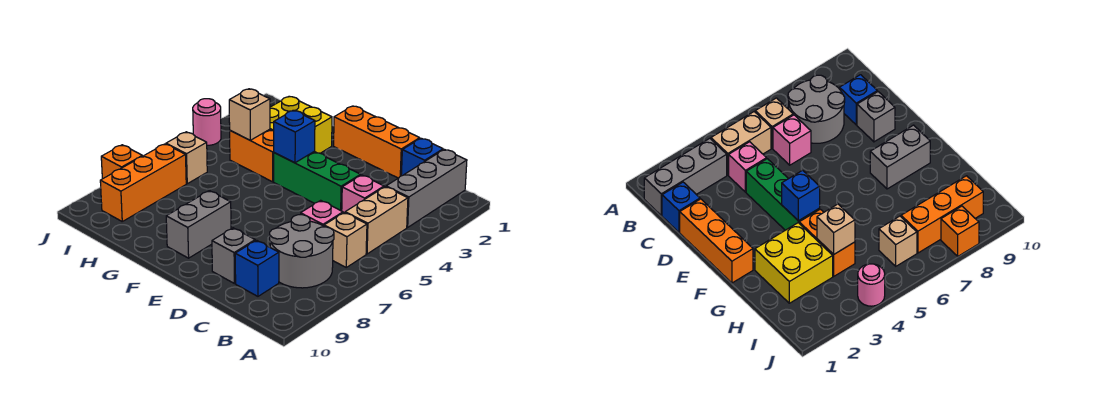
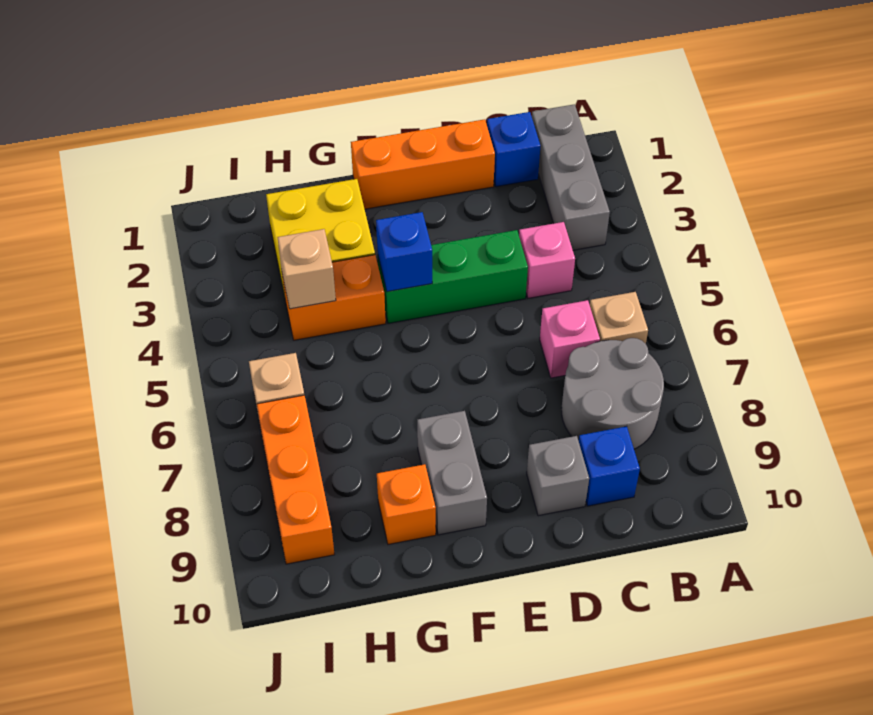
tan 1x2 brick [345,187,408,254] -> none
pink 1x1 round brick [193,99,221,145] -> none
orange 1x1 brick [101,145,142,179] -> orange 1x1 brick moved to [377,464,436,545]

